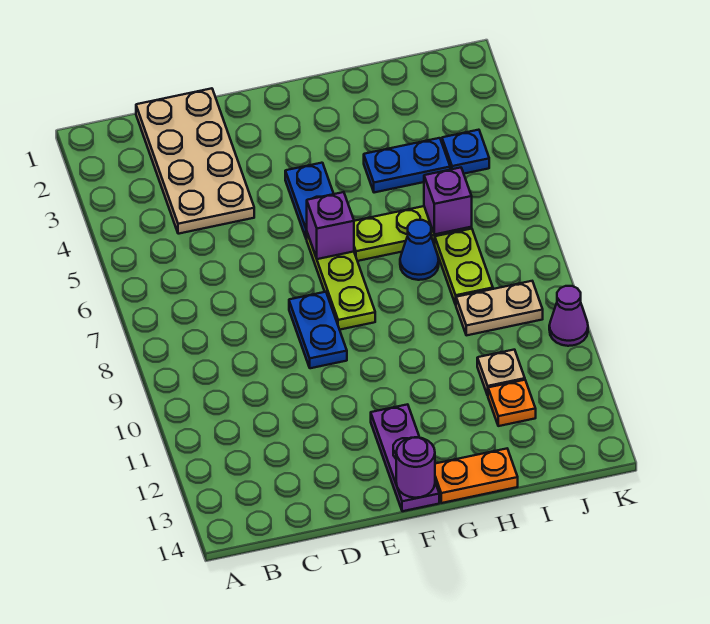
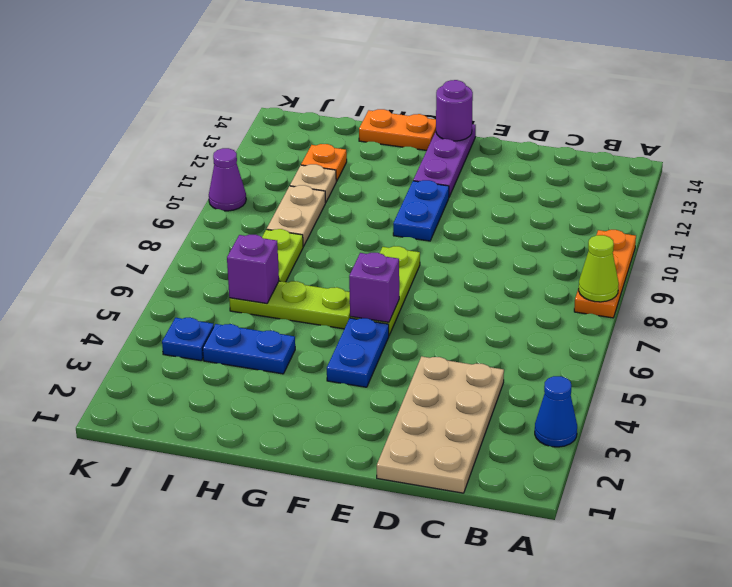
none -> orange 1x3 plate [574,230,636,318]
none -> lime 1x1 cone [579,235,619,302]
blue 1x2 plate [289,292,347,368] -> blue 1x2 plate moved to [393,180,449,241]
blue 1x1 cone [400,220,439,280] -> blue 1x1 cone moved to [535,376,577,447]
tan 1x2 plate [456,281,543,335] -> tan 1x2 plate turned to [267,185,326,246]

